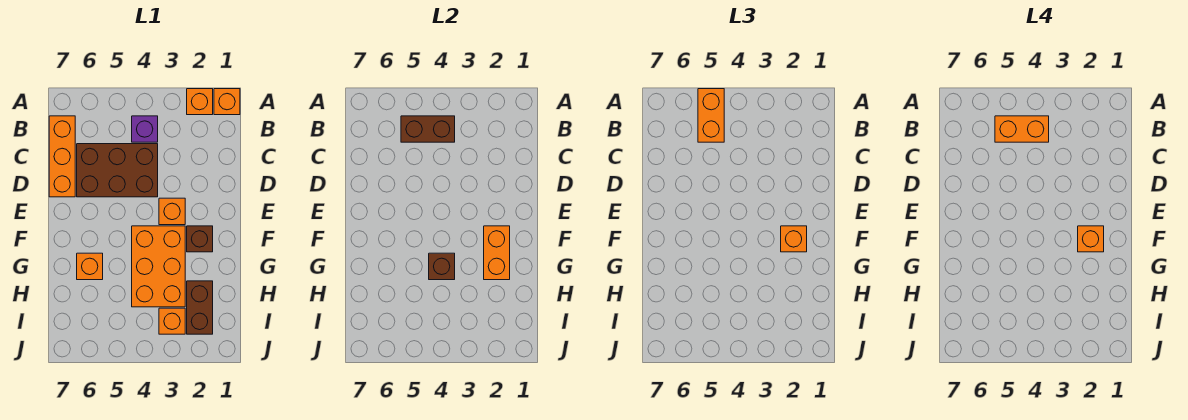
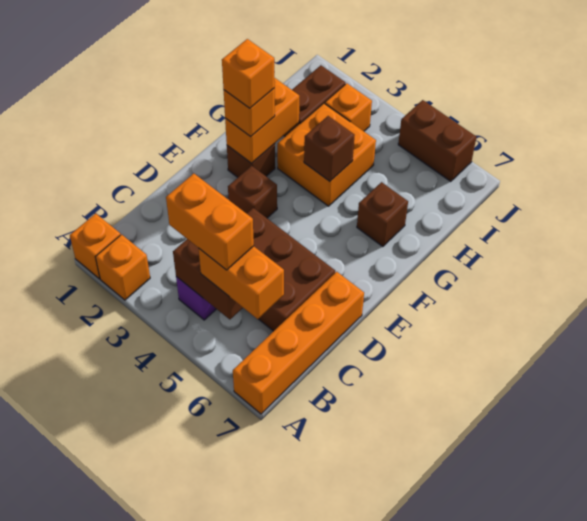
orange 1x2 brick [698,89,724,142] -> orange 1x2 brick turned to [199,246,284,319]
orange 1x3 brick [49,116,75,197] -> orange 1x4 brick [233,272,364,414]
orange 1x1 brick [159,198,185,225] -> brown 1x1 brick [228,166,277,218]
orange 2x3 brick [132,226,185,307] -> orange 2x2 brick [277,103,376,206]
orange 1x1 brick [77,253,103,280] -> brown 1x1 brick [357,182,408,247]
none -> brown 1x2 brick [398,100,476,182]

